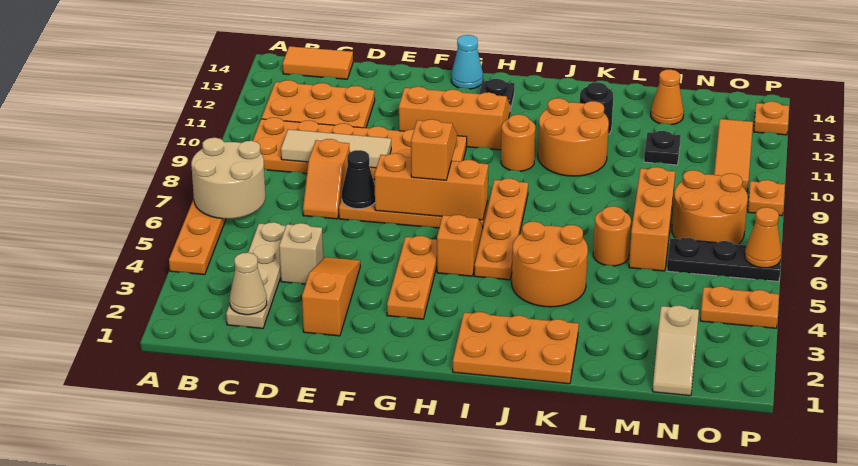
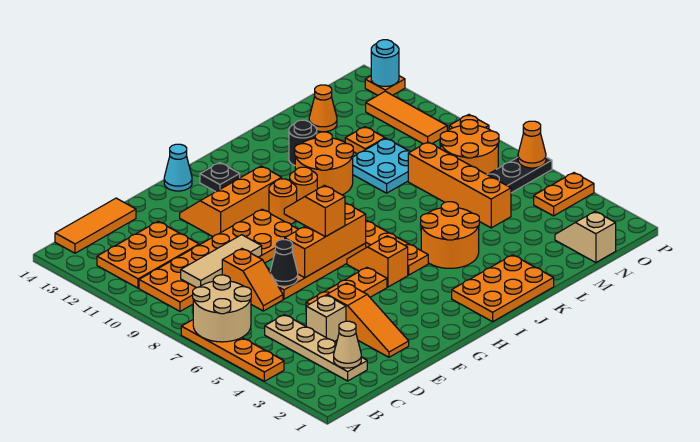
orange 1x2 tile [283,46,353,79] -> orange 1x3 tile [55,198,136,253]
orange 1x3 slope [302,257,360,336] -> orange 1x3 slope turned to [327,283,409,357]
orange 1x3 plate [387,236,437,319] -> orange 1x3 plate turned to [306,268,387,306]
orange 1x1 round brick [593,206,631,266] -> orange 1x1 round brick moved to [269,179,297,224]
none -> cyan 2x2 plate [353,138,411,193]
orange 1x3 brick [629,167,675,271] -> orange 1x4 brick [408,142,511,228]
black 1x1 plate [644,131,681,165] -> orange 1x1 plate [345,127,385,154]
tan 1x2 slope [653,306,699,396] -> tan 1x2 slope turned to [555,212,616,263]
none -> cyan 1x1 round brick [371,40,399,86]

